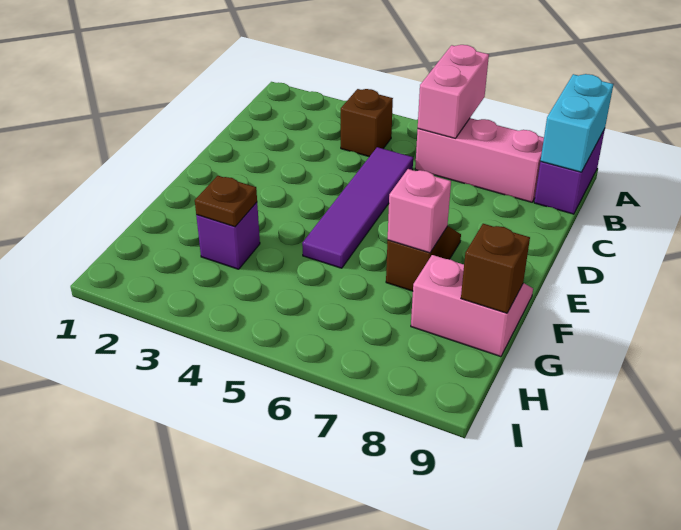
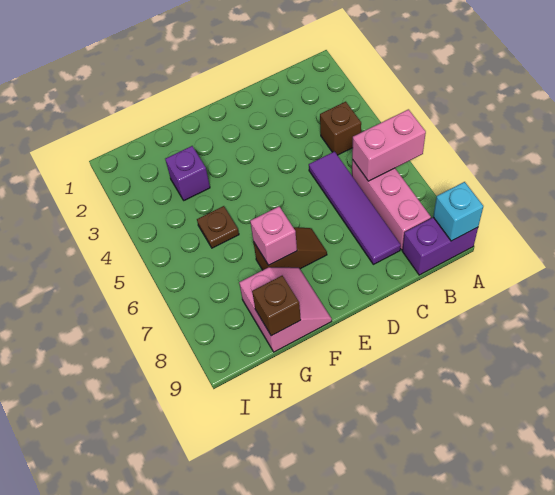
cyan 1x2 brick [541,74,613,172] -> cyan 1x1 brick [433,182,483,241]
purple 1x4 tile [302,147,413,268] -> purple 1x4 tile turned to [309,152,401,264]
brown 1x1 plate [195,176,257,227] -> brown 1x1 plate moved to [197,206,239,248]

